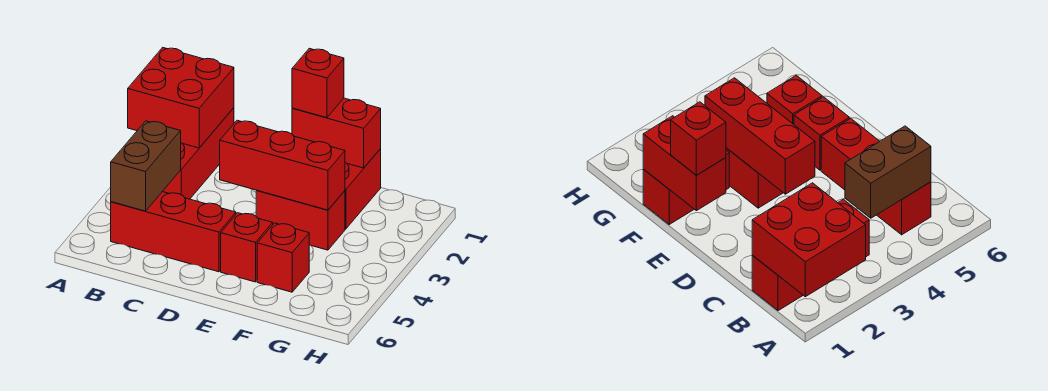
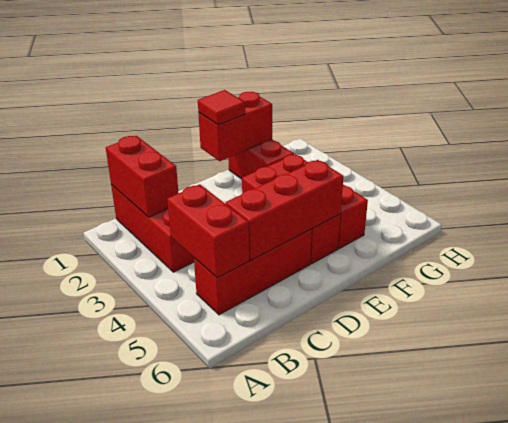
red 2x2 brick [128,47,234,148] -> red 1x2 brick [106,136,178,217]
brown 1x2 brick [111,121,181,211] -> red 1x2 brick [167,184,249,278]
red 1x3 brick [220,120,345,210] -> red 1x3 brick moved to [226,160,343,260]
red 1x1 brick [292,48,344,118] -> red 1x1 tile [198,90,245,125]

